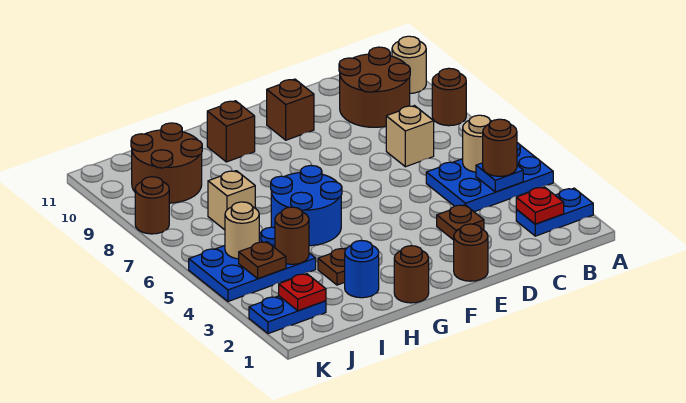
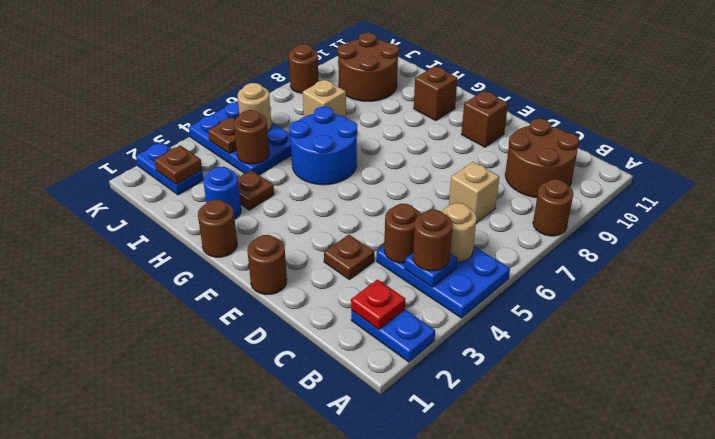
tan 1x1 round brick [392,36,426,93] -> none
none -> brown 1x1 round brick [384,204,421,263]
red 1x1 plate [279,274,326,311] -> brown 1x1 plate [155,145,202,184]

